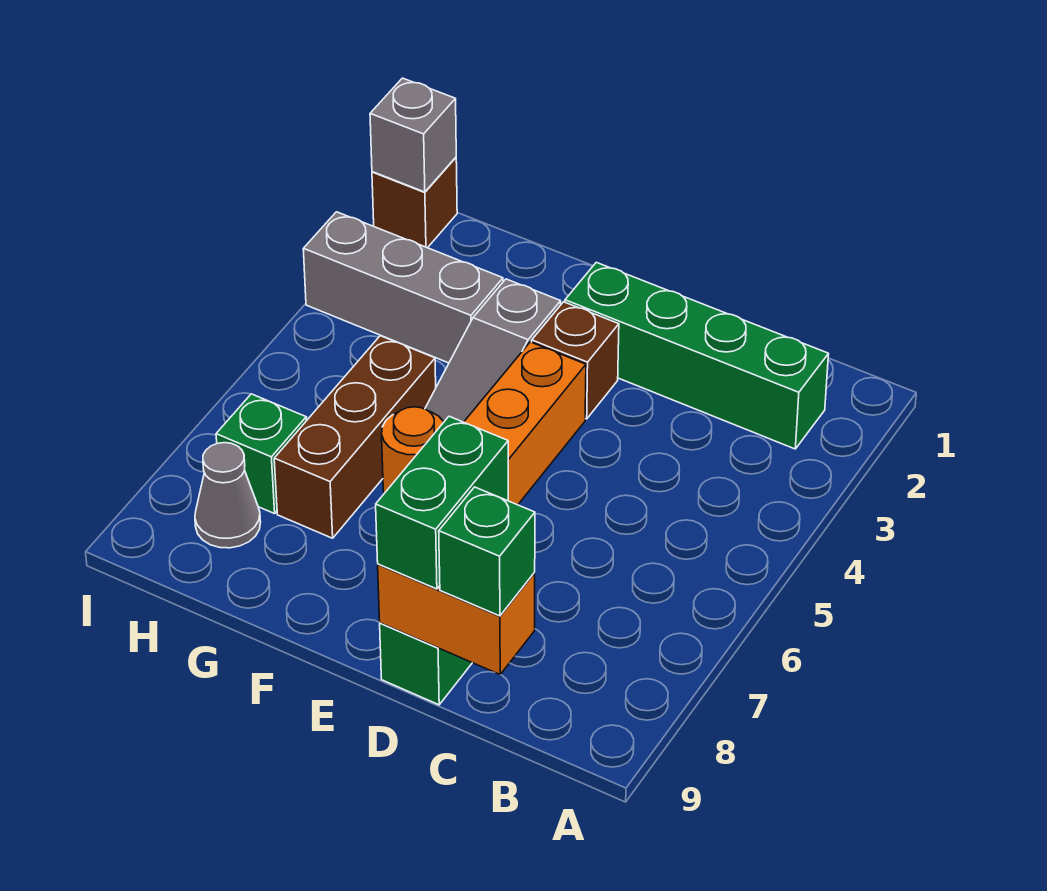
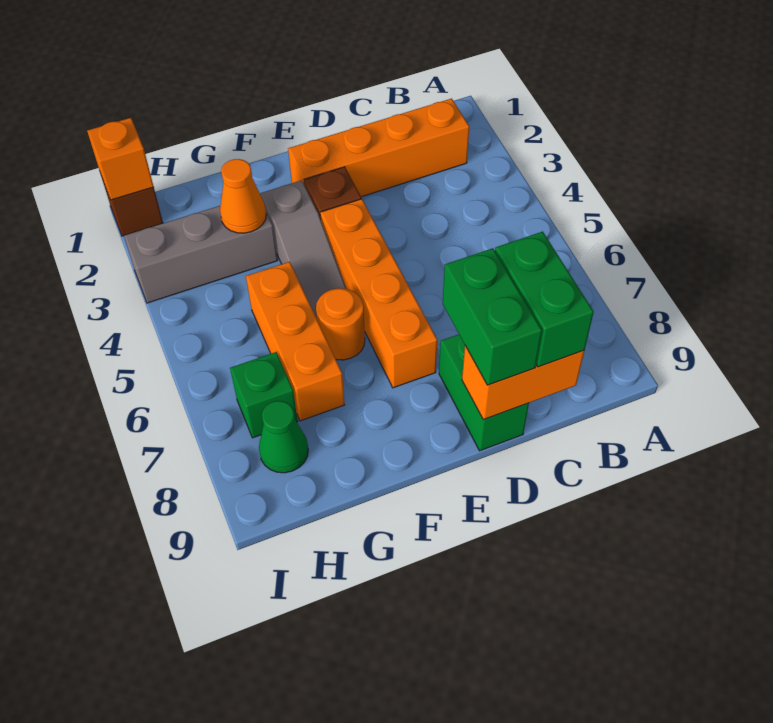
green 1x4 brick [565,262,829,449] -> orange 1x4 brick [288,99,469,197]
green 1x1 brick [439,487,535,616] -> green 1x2 brick [495,232,594,367]
none -> orange 1x1 cone [220,159,266,233]
brown 1x3 brick [274,336,436,538] -> orange 1x3 brick [246,262,344,421]
grey 1x1 cone [195,443,261,548] -> green 1x1 cone [259,401,308,473]
grey 1x1 brick [370,78,456,192] -> orange 1x1 brick [87,118,154,200]

